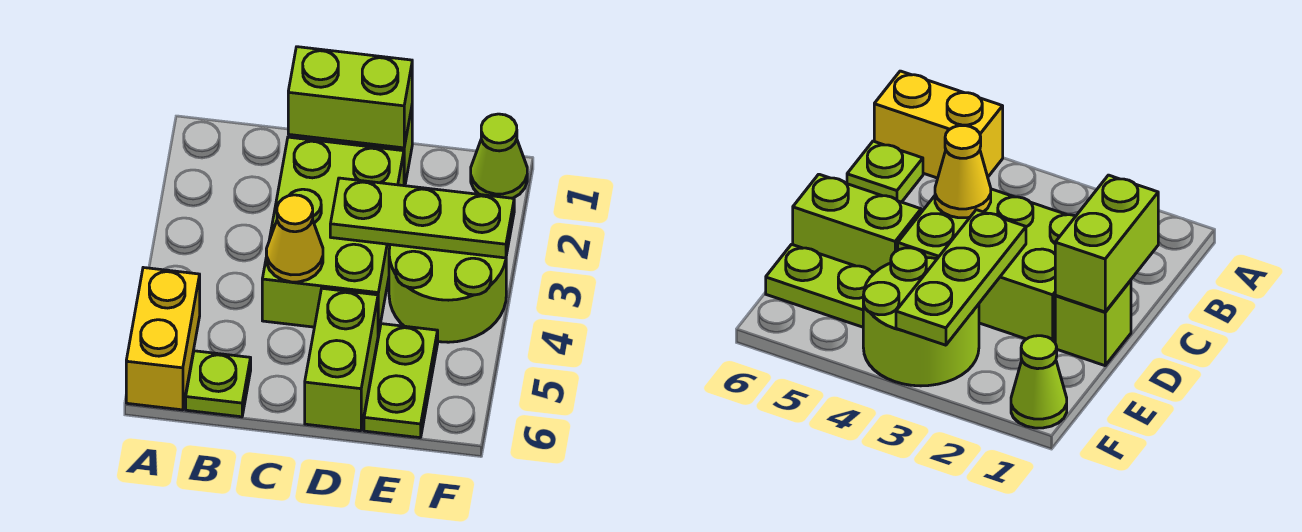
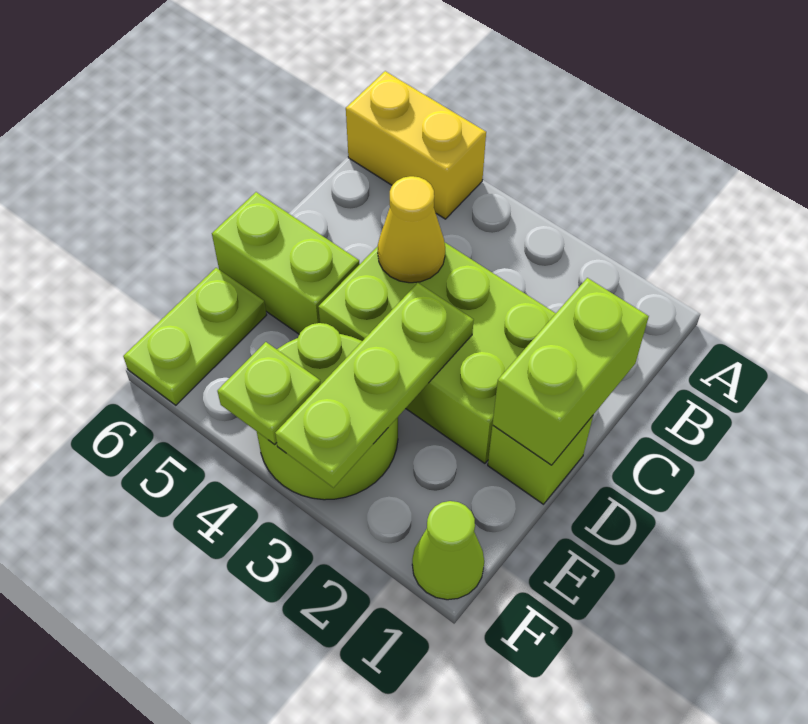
lime 1x1 plate [186,351,251,417] -> lime 1x1 plate moved to [217,342,321,445]
lime 1x2 plate [364,324,438,438] -> lime 1x2 plate turned to [123,268,266,405]

